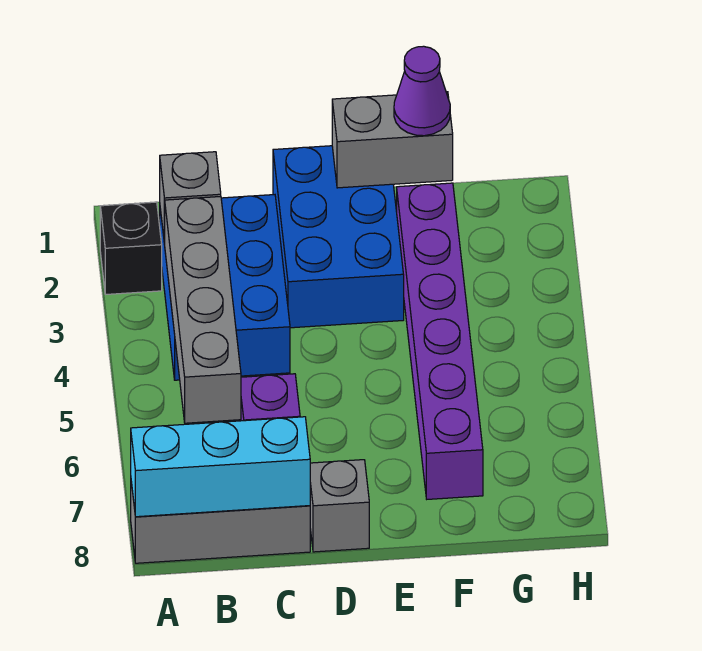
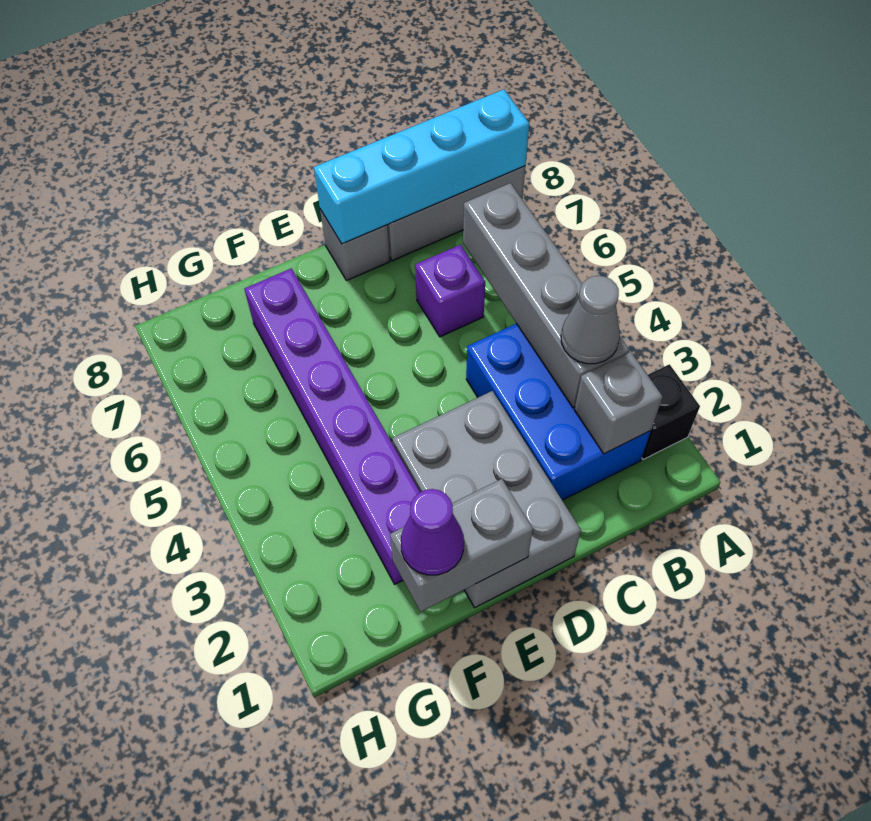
cyan 1x3 brick [131,417,310,517] -> cyan 1x4 brick [314,89,529,244]
none -> grey 1x1 cone [561,276,620,364]
blue 2x3 brick [273,146,404,328] -> grey 2x3 brick [392,391,581,608]

